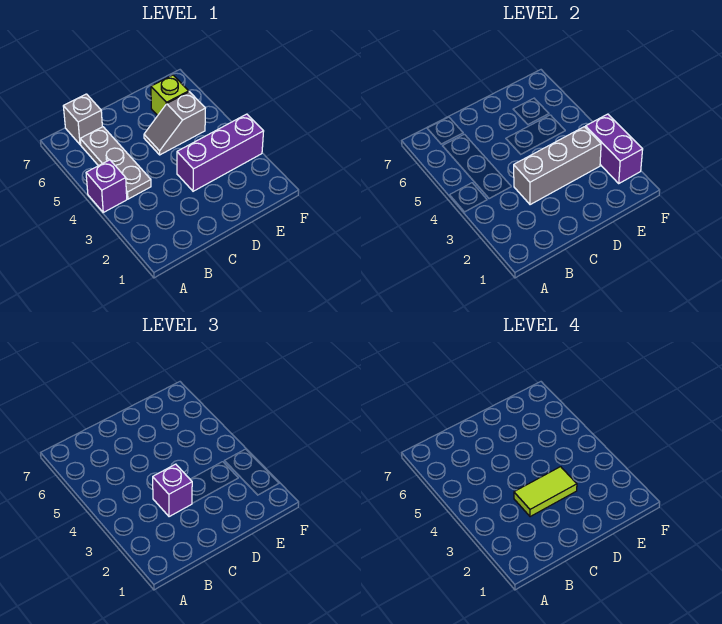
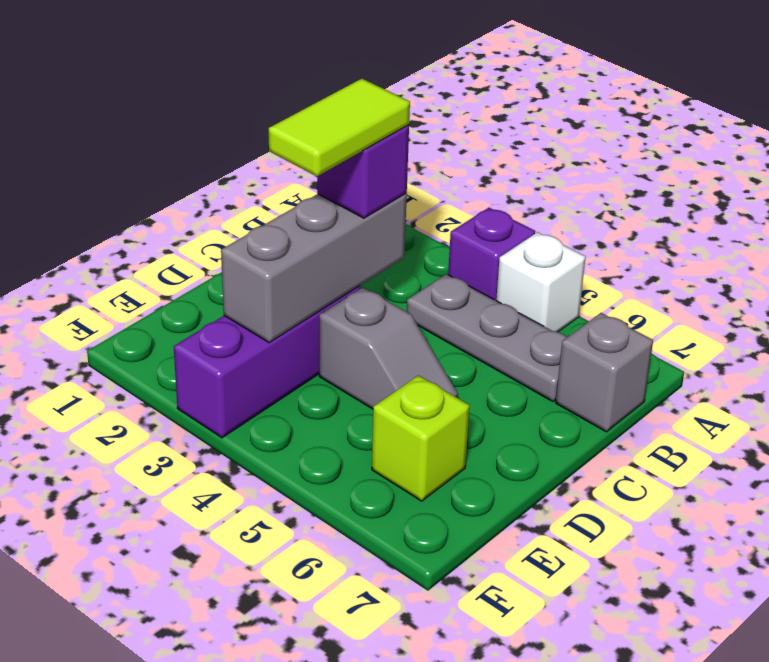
none -> white 1x1 brick [496,232,585,332]
grey 1x2 slope [144,92,205,155] -> grey 1x2 slope turned to [319,287,458,409]
purple 1x2 brick [586,114,643,183] -> none

